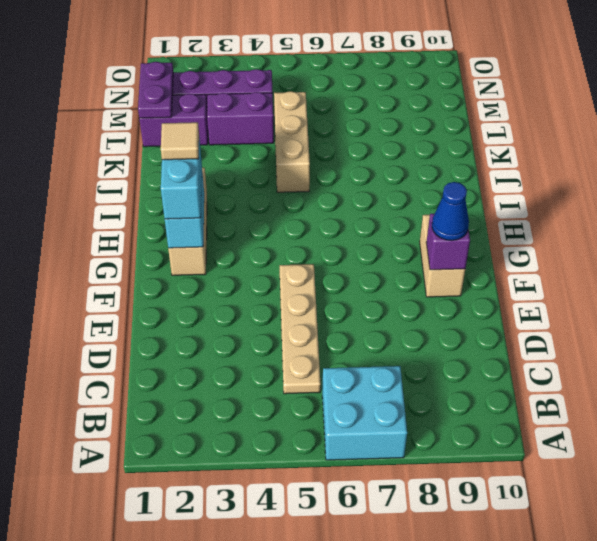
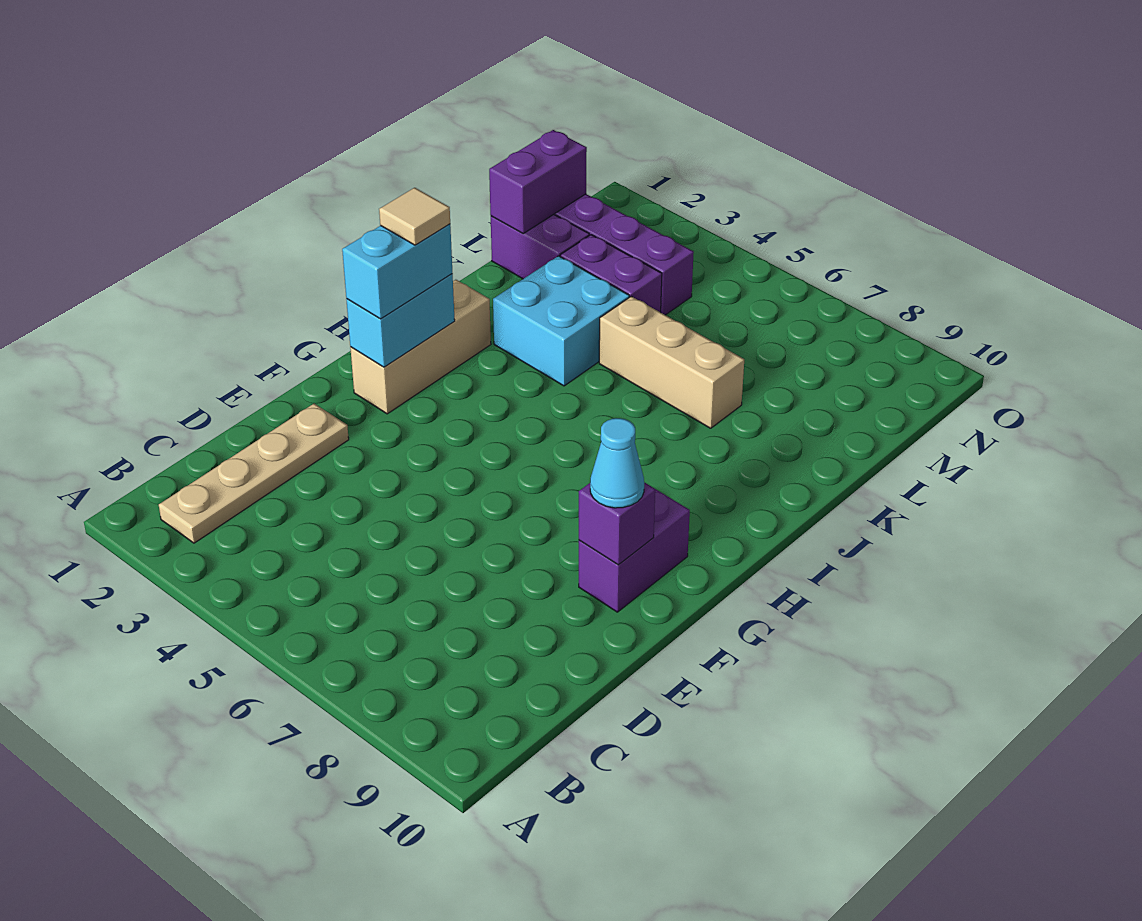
cyan 2x2 brick [322,366,407,460] -> cyan 2x2 brick moved to [493,256,630,386]
tan 1x4 plate [280,264,321,394] -> tan 1x4 plate moved to [159,404,349,543]
tan 1x2 brick [420,215,465,297] -> purple 1x2 brick [579,489,690,612]
blue 1x1 cone [432,182,469,241] -> cyan 1x1 cone [590,418,644,508]
tan 1x3 brick [274,91,310,192] -> tan 1x3 brick turned to [599,296,744,428]
purple 1x2 plate [138,62,173,118] -> purple 1x2 brick [489,130,587,233]

